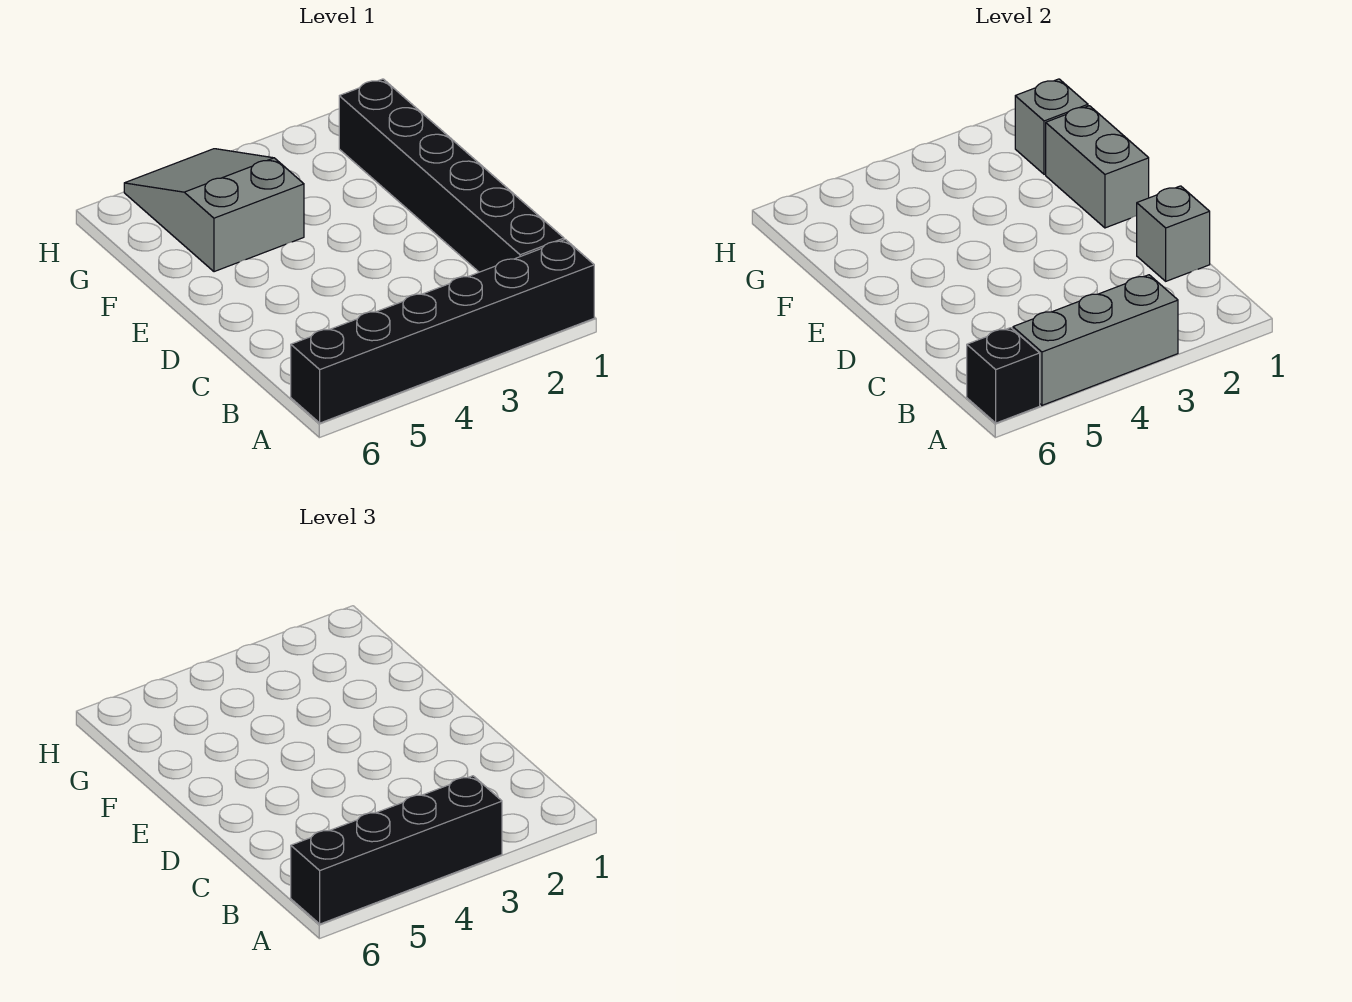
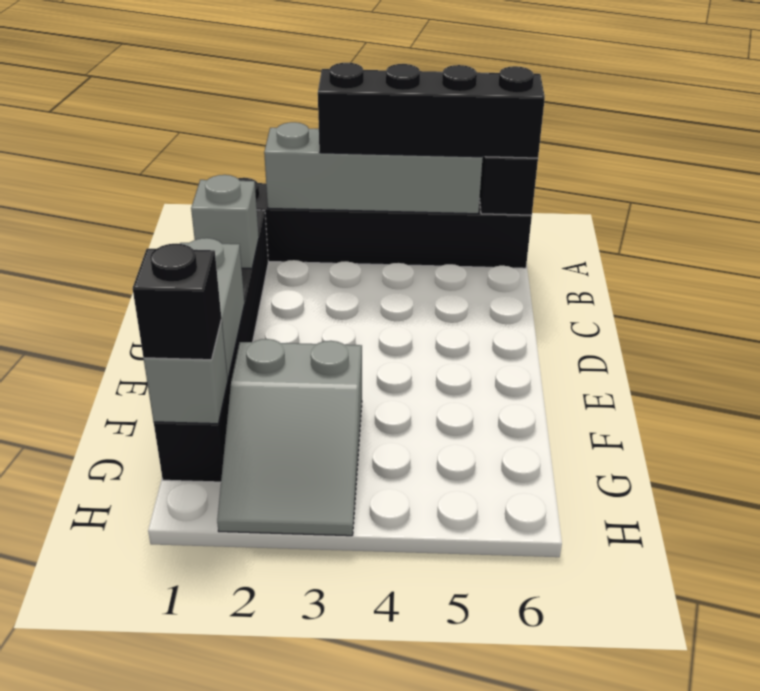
grey 1x3 brick [1013,275,1178,405] -> grey 1x4 brick [264,122,483,214]
grey 2x3 slope [124,149,304,272] -> grey 2x3 slope moved to [217,339,362,536]
none -> black 1x1 brick [133,244,221,360]

